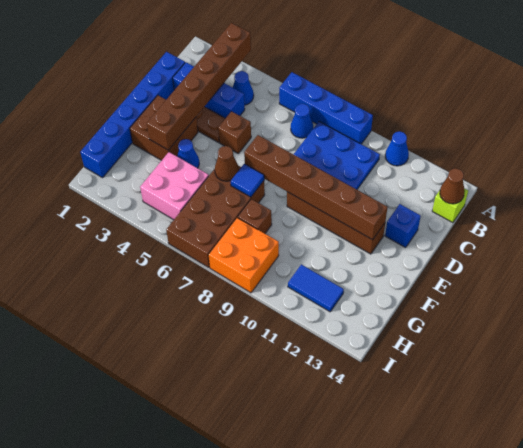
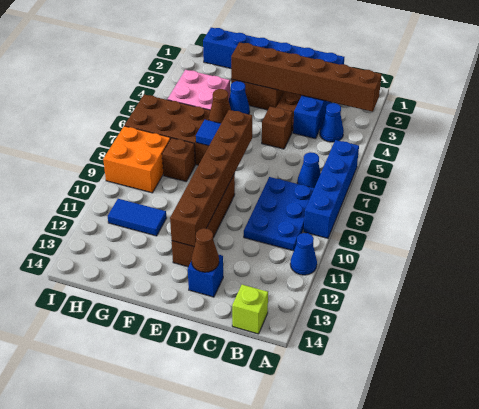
brown 1x1 cone [440,168,465,204] -> brown 1x1 cone moved to [192,228,219,272]
blue 1x2 tile [288,264,344,312] -> blue 1x2 tile turned to [108,199,166,236]

